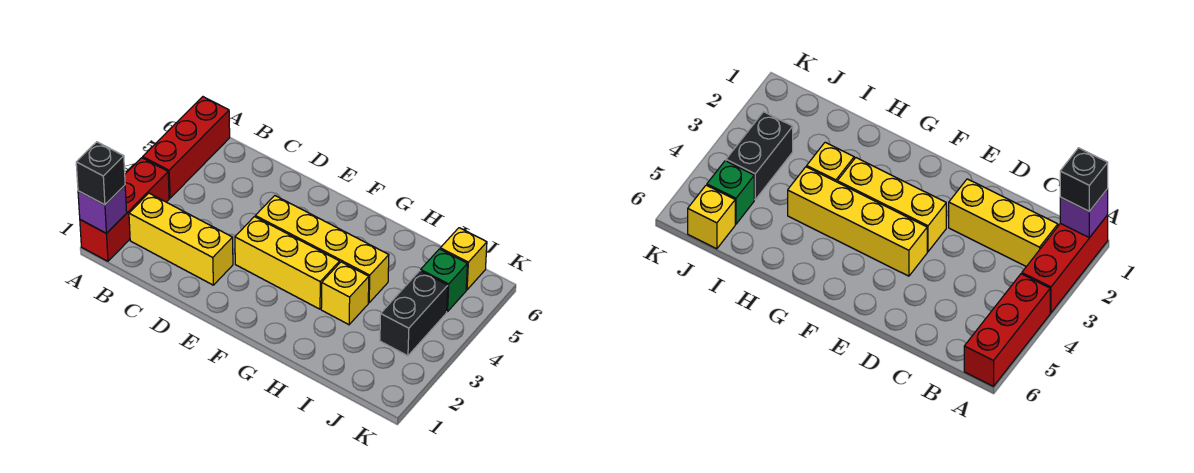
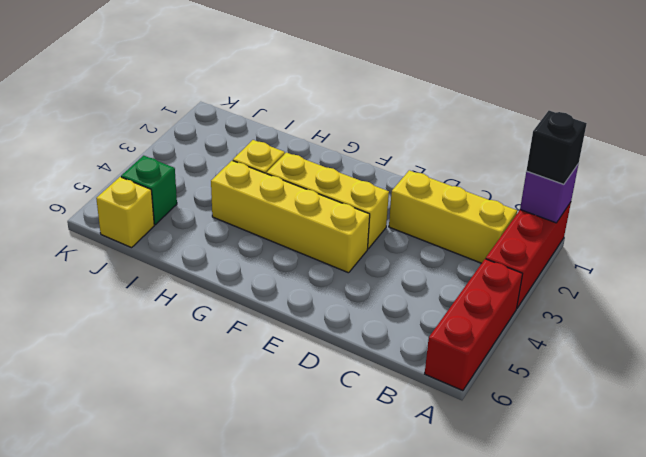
black 1x2 brick [380,271,448,356] -> none

